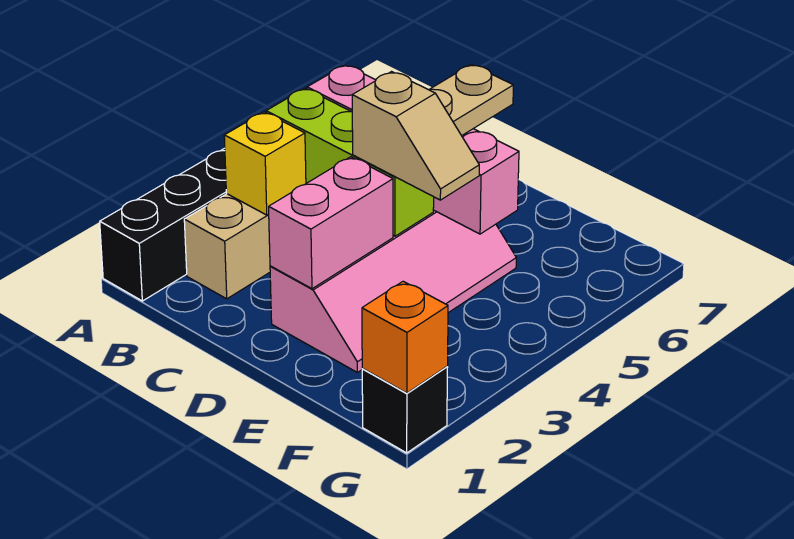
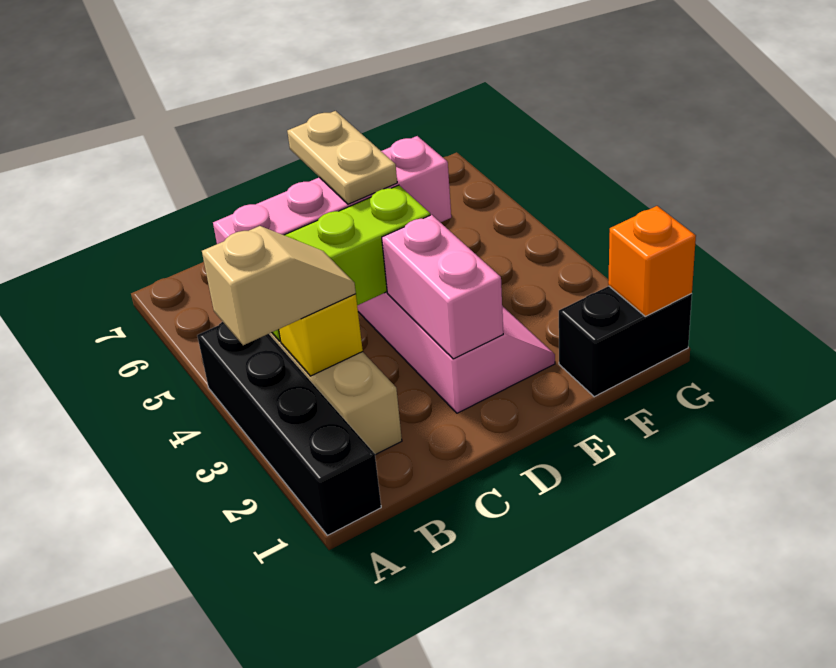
tan 1x2 slope [352,72,479,200] -> tan 1x2 slope moved to [202,226,356,345]
black 1x1 brick [362,367,448,453] -> black 1x2 brick [559,286,692,397]

